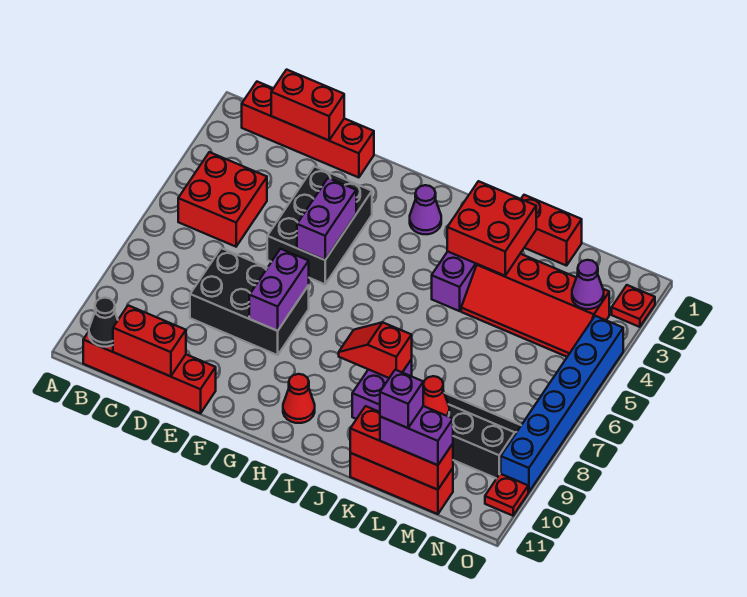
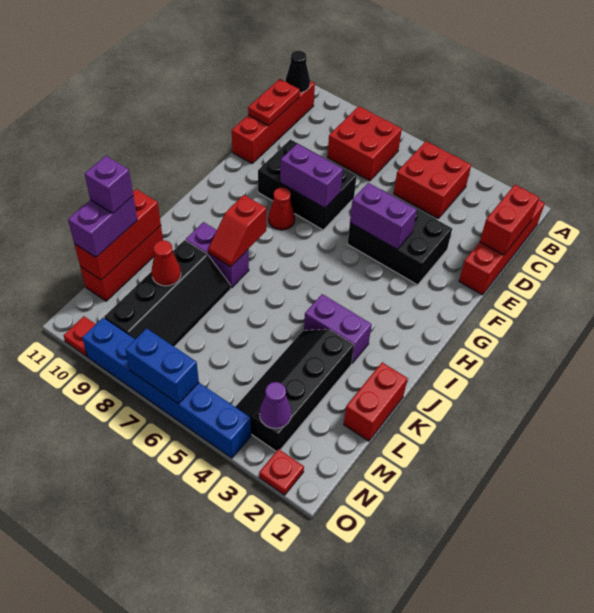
red 1x2 brick [113,305,186,376] -> red 1x2 plate [248,79,300,126]
black 2x3 brick [190,248,309,355] -> black 2x3 brick turned to [258,139,357,230]
purple 1x1 cone [410,185,441,234] -> none
red 1x1 cone [283,374,315,423] -> red 1x1 cone moved to [268,188,295,230]
red 1x2 slope [339,322,412,378] -> red 1x2 slope turned to [208,195,266,267]
red 2x2 brick [447,181,536,276] -> red 2x2 brick moved to [327,106,402,181]
red 2x4 slope [461,254,609,357] -> black 2x4 slope [235,329,354,451]
none -> blue 1x2 brick [125,328,199,404]

